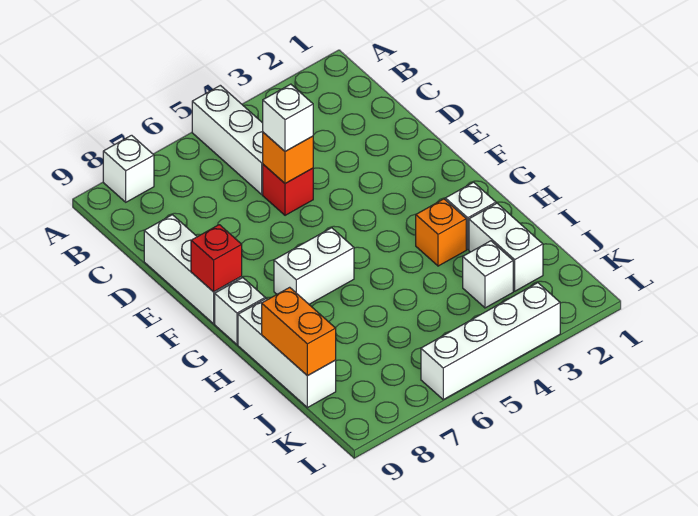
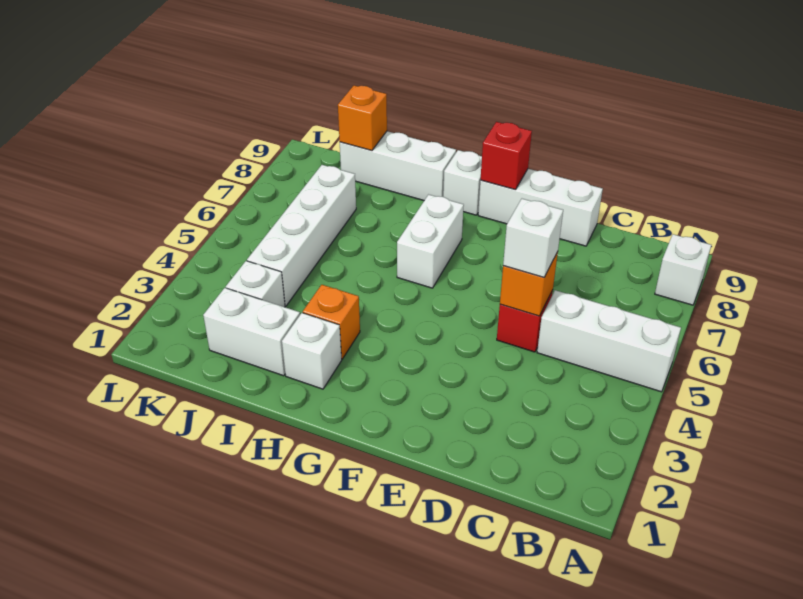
orange 1x2 brick [262,287,336,376] -> orange 1x1 brick [338,86,387,150]
white 1x4 brick [421,283,560,399] -> white 1x4 brick moved to [247,165,356,306]

